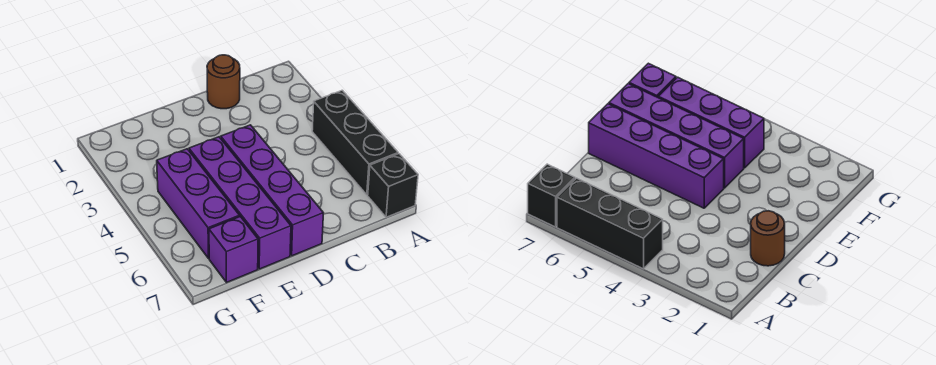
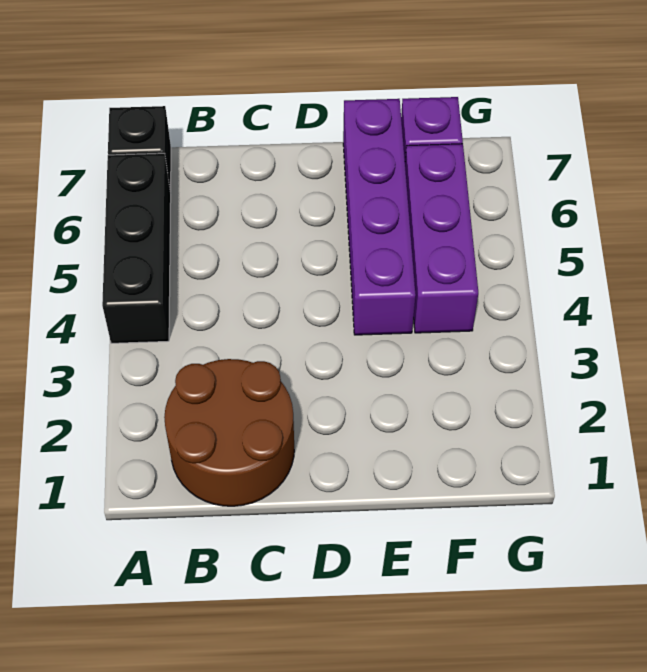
brown 1x1 round brick [207,55,240,109] -> brown 2x2 round brick [164,359,294,506]
purple 1x4 brick [221,125,323,256] -> none

